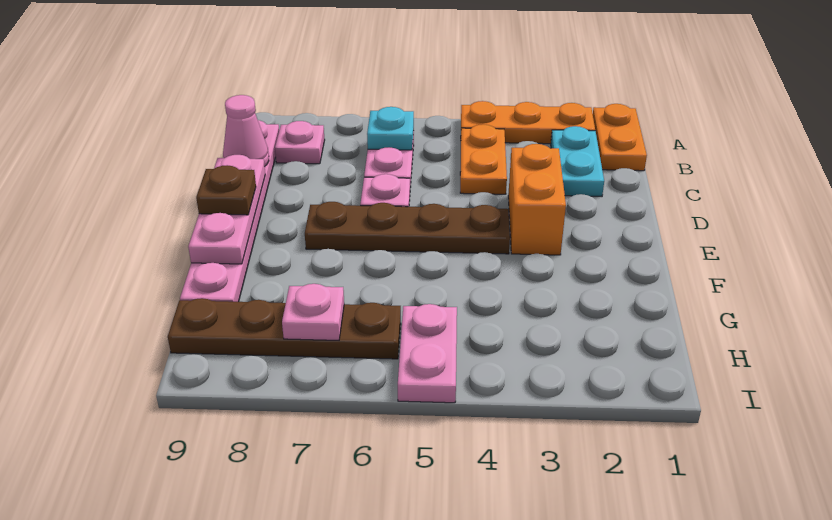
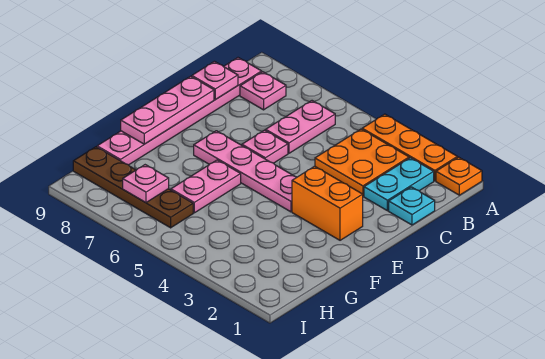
orange 1x2 plate [593,104,647,171] -> orange 1x1 plate [436,157,482,195]
orange 1x2 plate [460,124,507,194] -> orange 2x2 plate [315,129,409,196]
cyan 1x1 plate [367,107,414,150] -> cyan 1x1 plate moved to [389,187,435,225]
pink 1x1 cone [223,95,269,166] -> pink 1x1 plate [192,61,238,100]
orange 1x2 brick [508,144,566,255] -> orange 1x2 brick turned to [292,166,363,240]
brown 1x4 plate [305,202,510,254] -> pink 1x4 plate [194,131,297,212]
brown 1x1 plate [196,165,256,215] -> none
pink 1x2 plate [398,304,457,403] -> pink 1x2 plate moved to [171,160,241,213]

